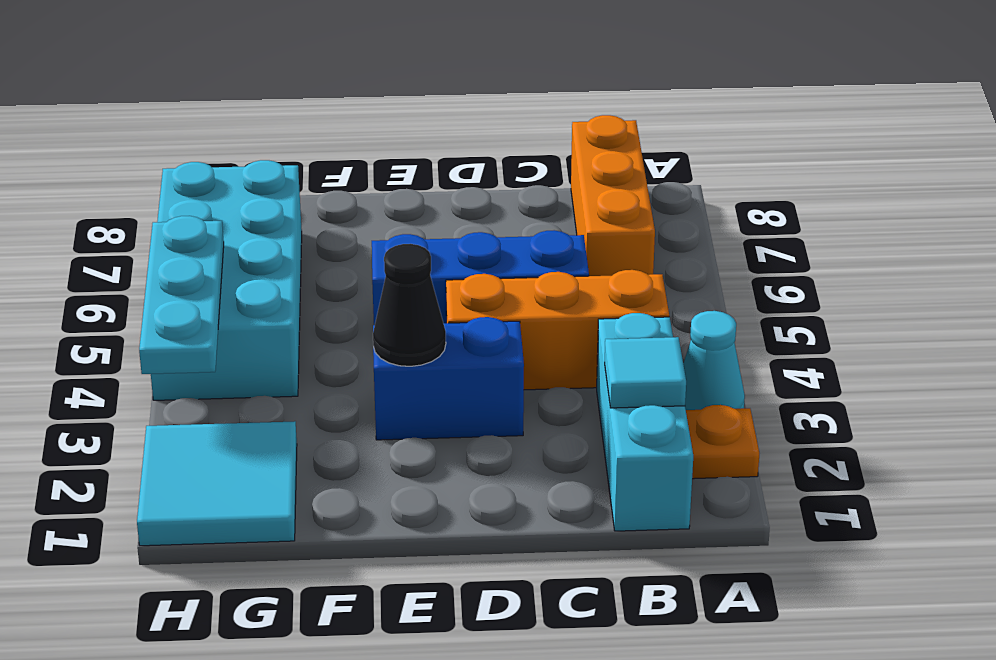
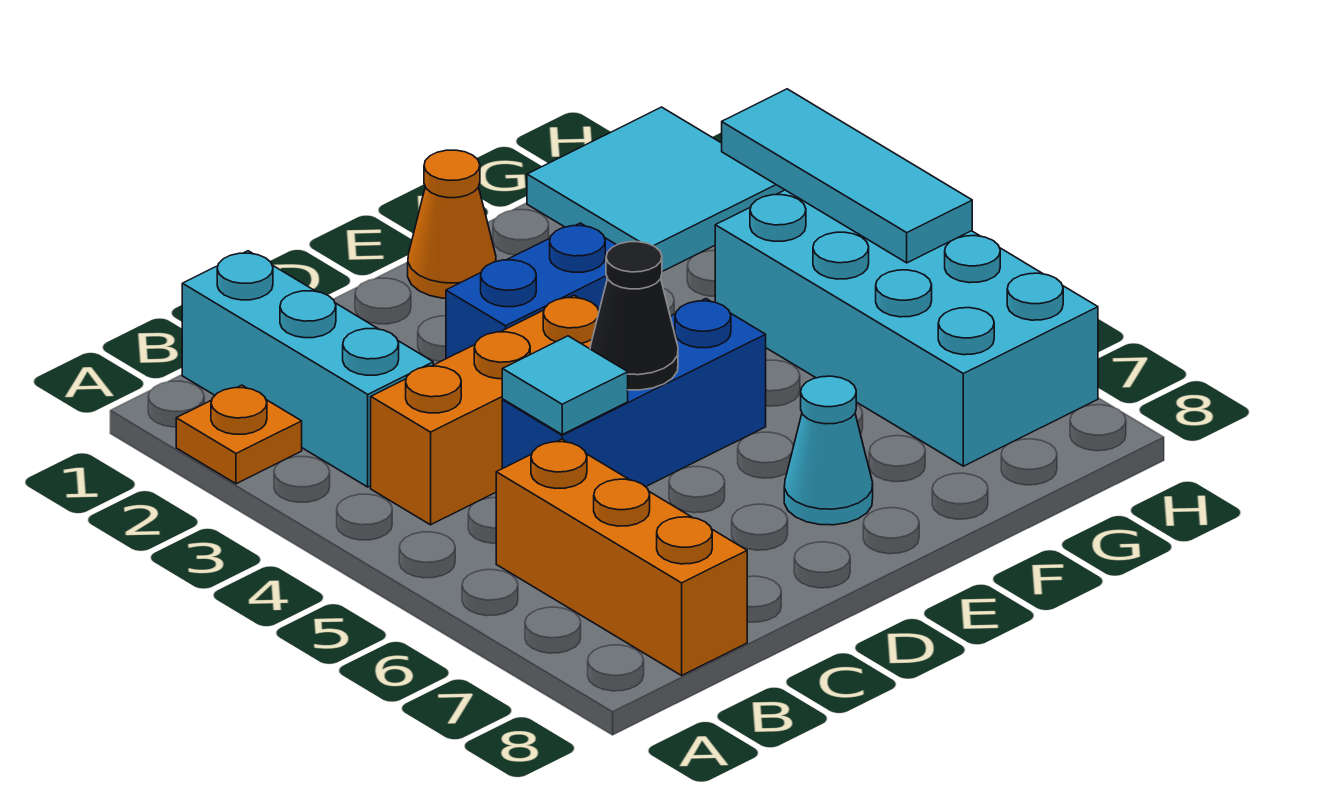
cyan 1x1 cone [683,311,745,410] -> cyan 1x1 cone moved to [784,376,873,525]
cyan 1x1 tile [605,337,686,408] -> cyan 1x1 tile moved to [502,336,628,434]
none -> orange 1x1 cone [408,150,496,298]
black 1x1 cone [373,244,446,366] -> black 1x1 cone moved to [590,242,678,390]
cyan 1x3 plate [139,216,224,374] -> cyan 1x3 tile [722,89,972,263]

